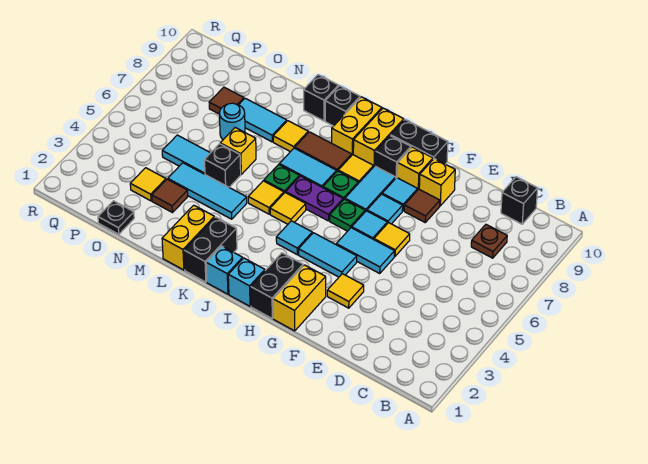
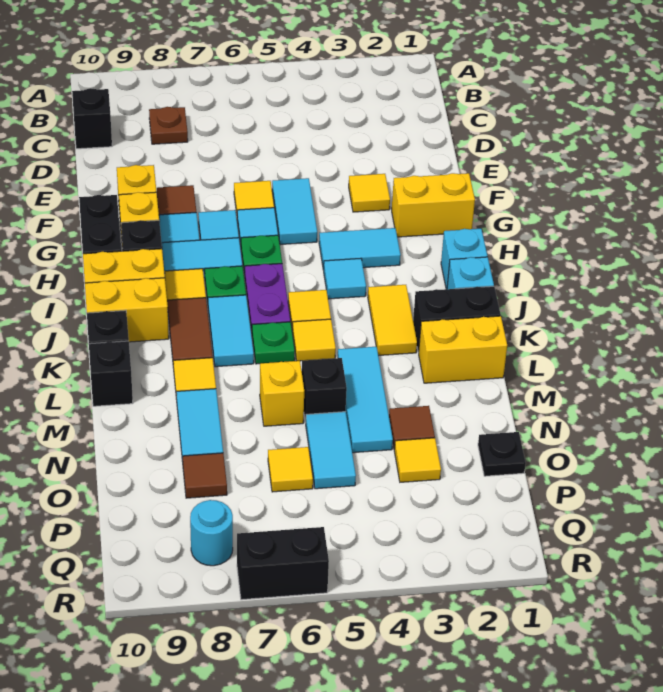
cyan 1x2 tile [299,233,357,277] -> cyan 1x2 tile turned to [319,228,401,270]
black 1x2 brick [251,253,303,318] -> black 1x2 brick moved to [237,527,329,600]
none -> yellow 1x2 tile [368,285,417,356]
cyan 1x1 round brick [219,103,245,140] -> cyan 1x1 round brick moved to [190,500,233,566]
none -> yellow 1x1 tile [268,447,313,492]

